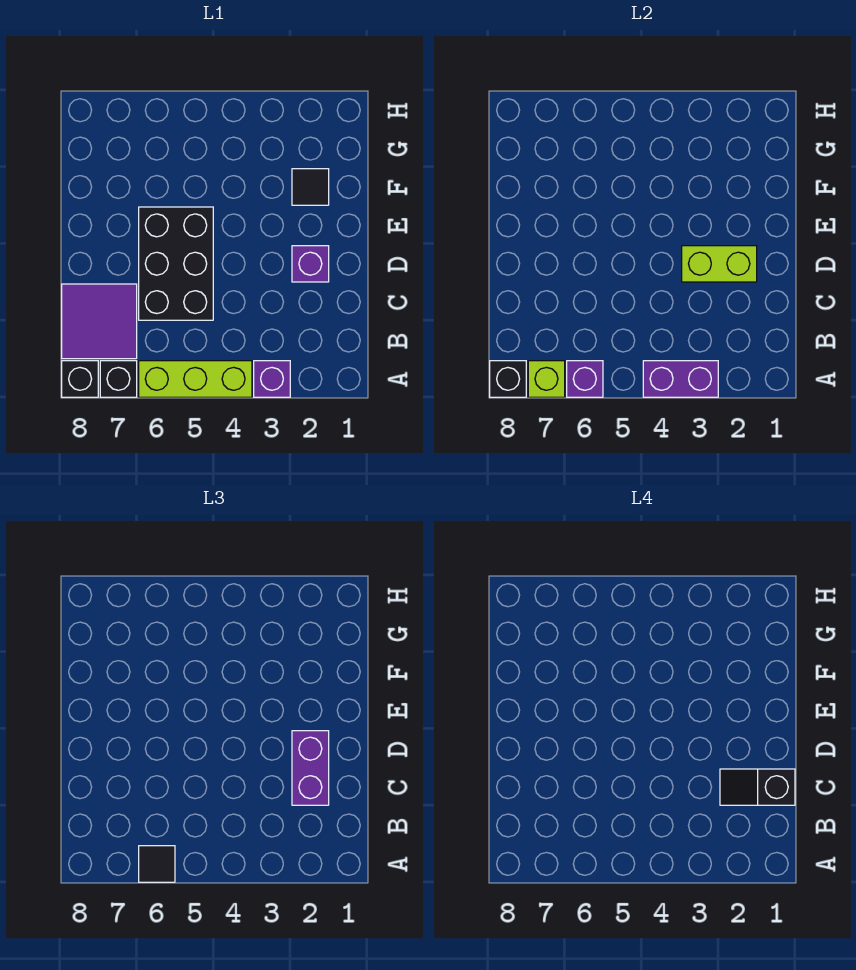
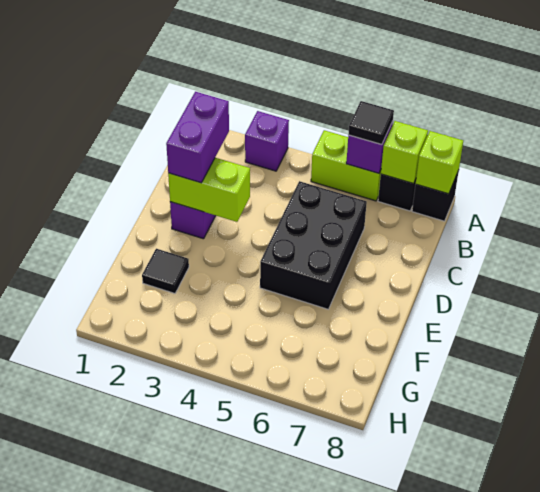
purple 1x2 brick [643,361,718,397] -> none
lime 1x3 brick [139,361,252,397] -> lime 1x2 brick [311,130,381,201]
black 1x1 brick [490,361,526,397] -> lime 1x1 brick [416,131,463,194]
purple 2x2 tile [62,284,137,359] -> none
black 1x2 slope [720,769,795,805] -> none

